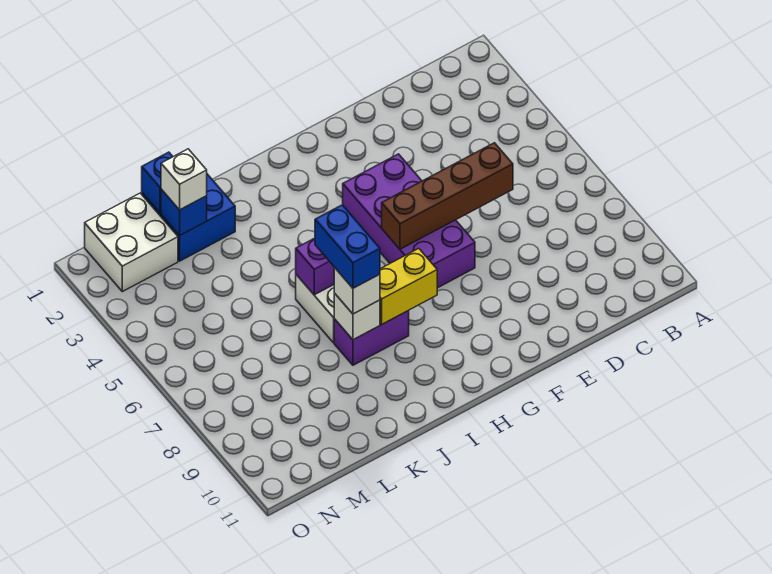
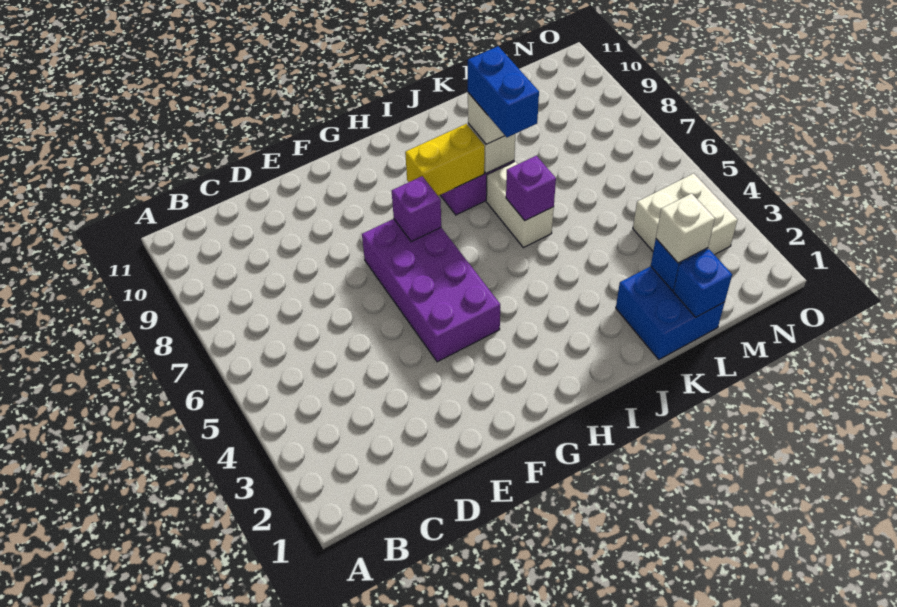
brown 1x4 brick [382,143,513,249] -> none
none -> purple 1x1 brick [392,176,441,242]
white 2x2 brick [85,193,178,292] -> white 2x2 brick moved to [633,173,737,255]

